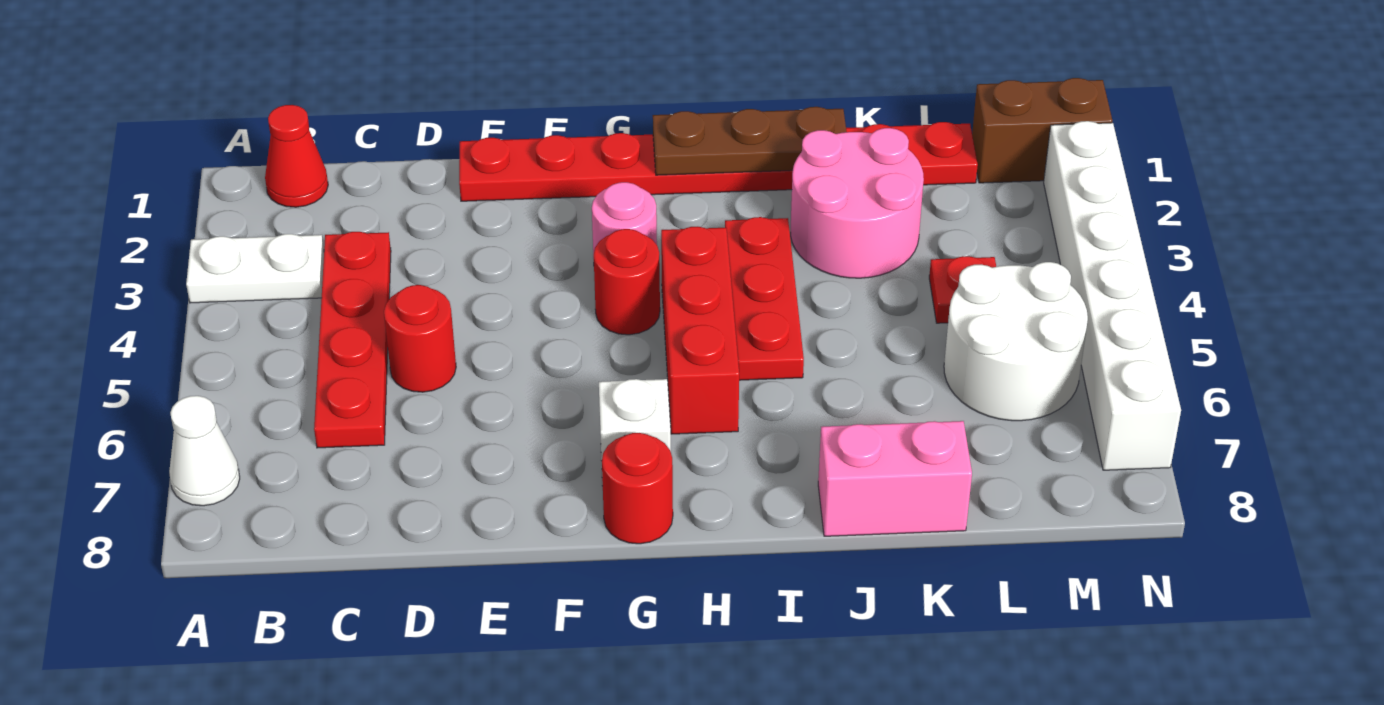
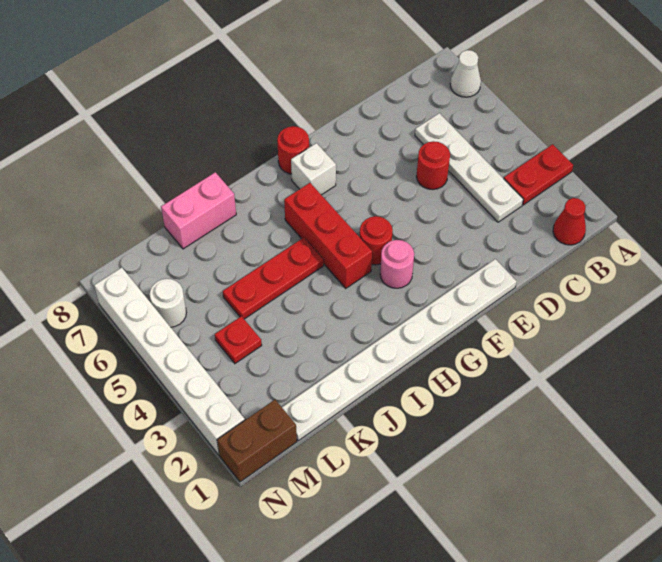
white 1x2 plate [186,234,324,303] -> red 1x2 plate [504,144,573,205]
red 1x4 plate [314,232,391,448] -> white 1x4 plate [415,113,523,222]
red 1x8 plate [459,122,978,201] -> white 1x8 plate [282,259,517,441]
brown 1x3 plate [653,107,847,175] -> none
red 1x3 plate [725,217,804,380] -> red 1x3 plate turned to [223,238,324,319]
pink 2x2 round brick [791,128,924,278] -> none
white 2x2 round brick [944,262,1088,421] -> white 1x1 round brick [150,279,186,327]

